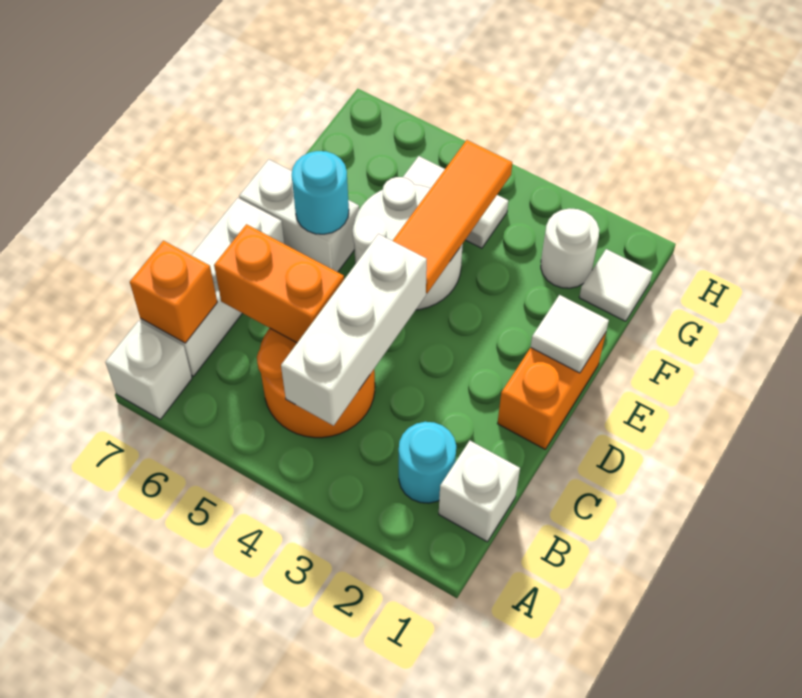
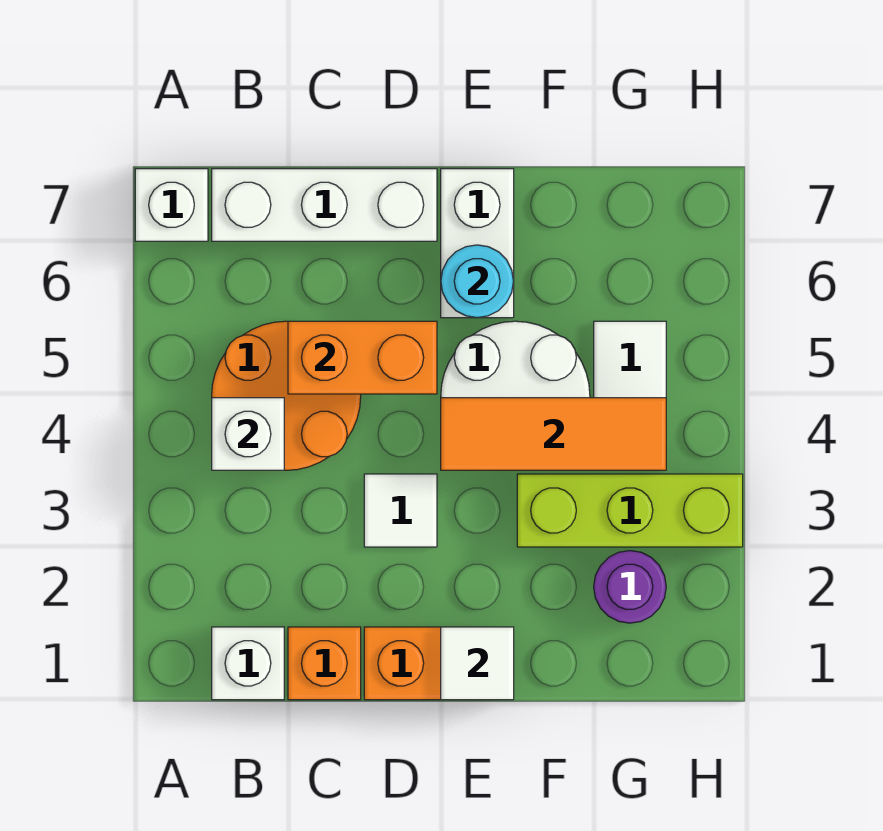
cyan 1x1 round brick [399,422,456,503] -> none
white 1x3 brick [281,234,427,426] -> white 1x1 brick [212,398,284,470]
orange 1x1 brick [130,241,217,343] -> orange 1x1 brick moved to [288,627,361,700]
orange 1x2 brick [214,224,344,343] -> orange 1x2 brick turned to [288,321,437,394]
none -> lime 1x3 brick [517,474,743,547]
white 1x1 tile [579,249,652,321] -> white 1x1 tile moved to [364,474,437,547]
white 1x1 round brick [541,208,599,288] -> purple 1x1 round brick [594,551,666,623]

